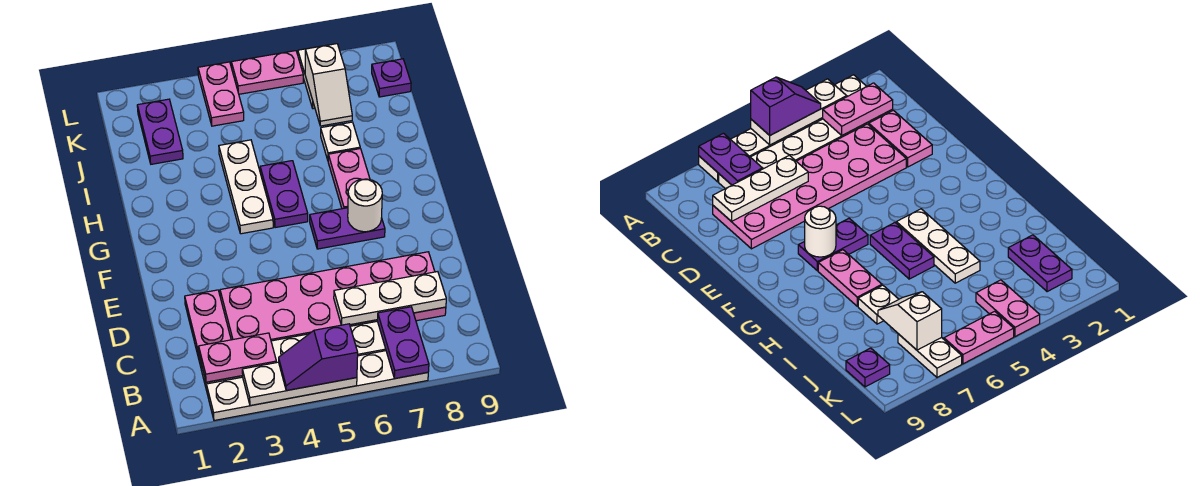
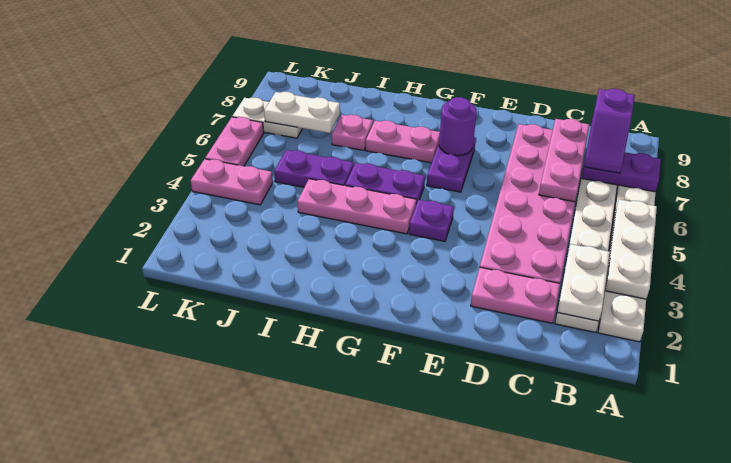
purple 1x2 slope [279,324,358,391] -> purple 1x2 slope moved to [584,89,635,173]
pink 1x2 plate [199,333,276,382] -> white 1x2 plate [557,244,610,321]
white 1x3 plate [334,272,446,325] -> pink 1x3 plate [539,119,589,202]
white 1x1 round brick [348,179,382,232] -> purple 1x1 round brick [439,97,477,156]
white 1x3 plate [219,140,273,234] -> pink 1x3 plate [297,179,416,234]
white 1x1 plate [321,122,360,160] -> pink 1x1 plate [332,115,373,150]
purple 1x2 plate [137,99,183,164] -> purple 1x2 plate moved to [274,150,354,187]
white 1x2 slope [305,44,352,126] -> white 1x2 plate [264,92,340,133]
purple 1x1 plate [372,59,411,97] -> purple 1x1 plate moved to [409,200,454,241]

